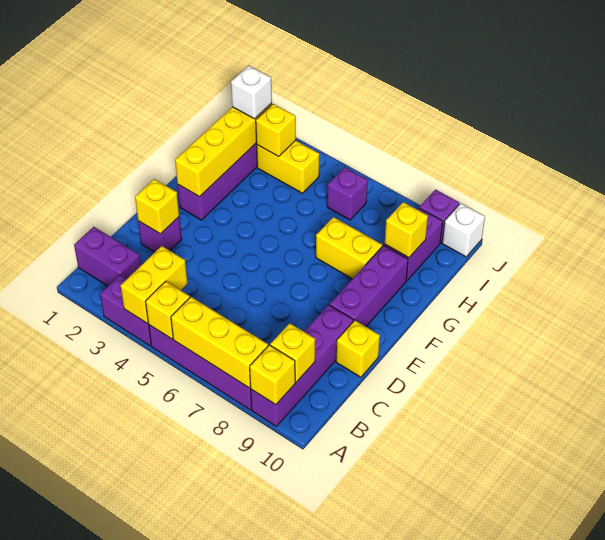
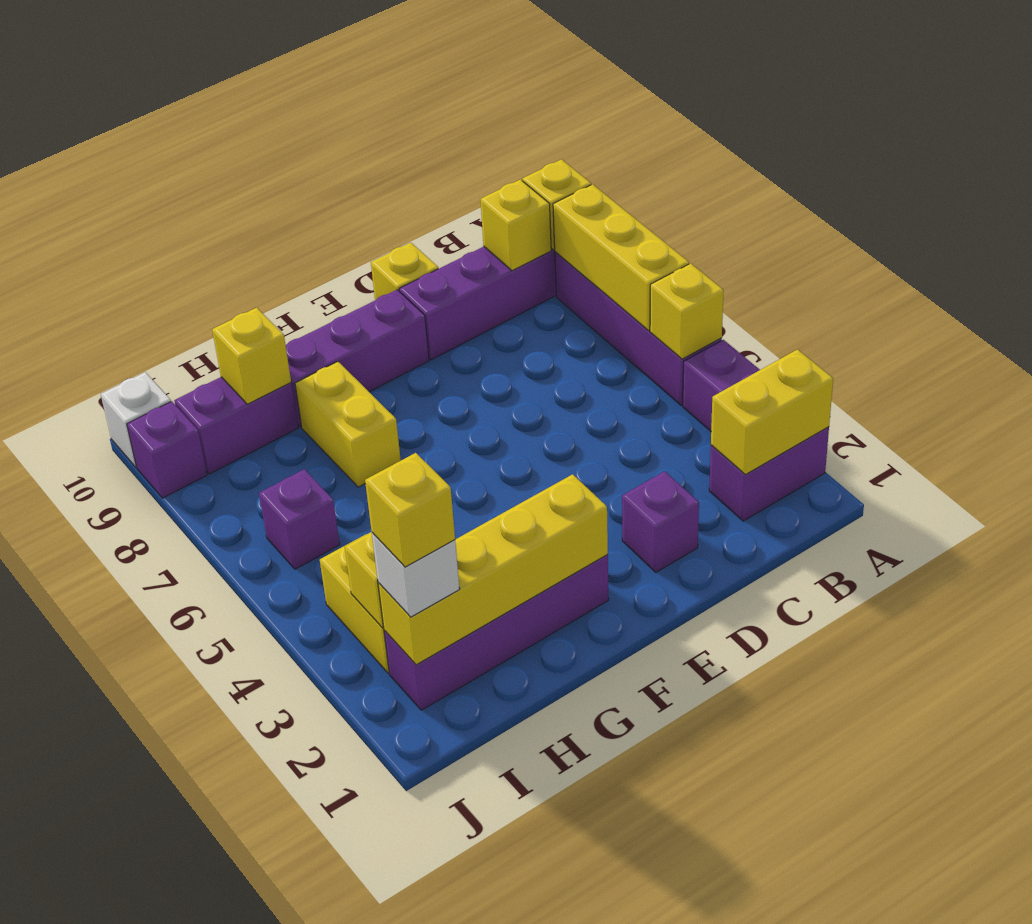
yellow 1x2 brick [121,246,188,323] -> yellow 1x2 brick moved to [711,349,833,475]
purple 1x2 brick [74,227,141,286] -> purple 1x2 brick turned to [709,427,829,521]
yellow 1x1 brick [135,179,179,234] -> yellow 1x1 brick moved to [365,453,455,567]

